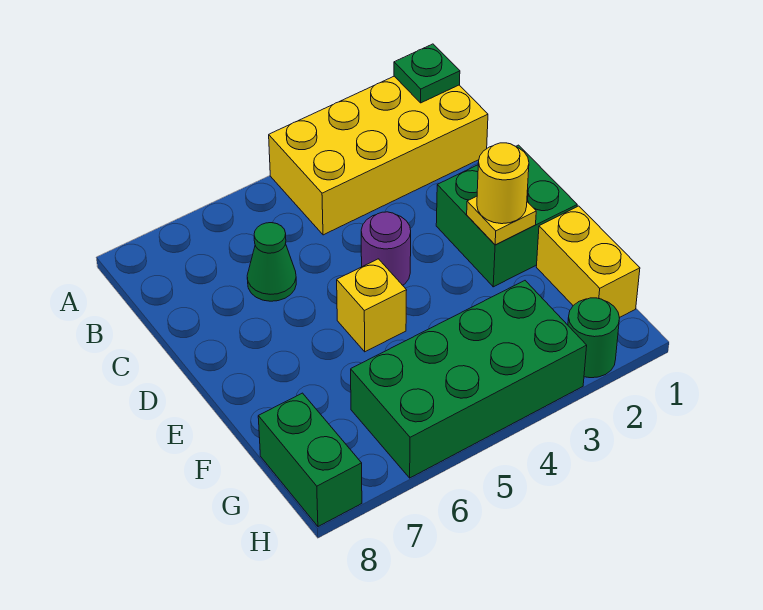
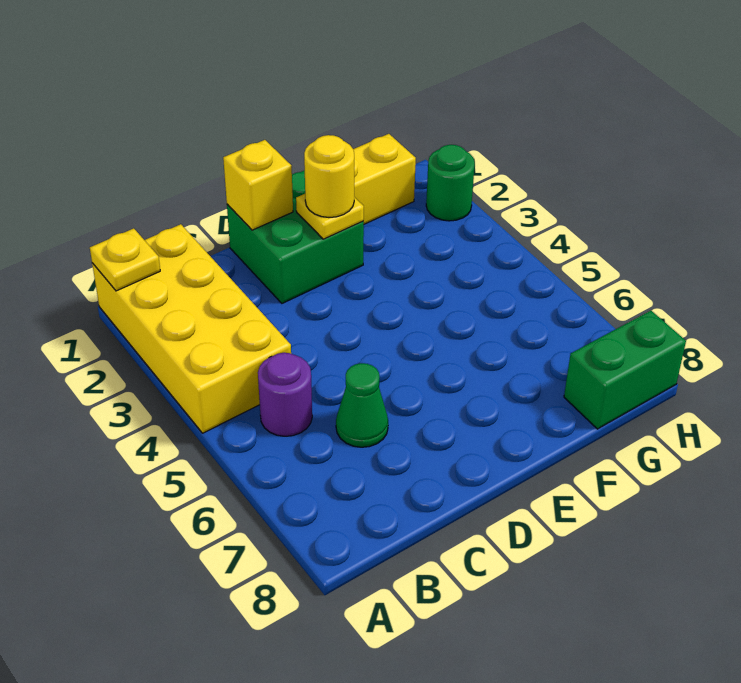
green 1x1 plate [394,44,460,103] -> yellow 1x1 plate [90,228,160,291]
purple 1x1 round brick [361,212,411,285] -> purple 1x1 round brick moved to [258,353,312,436]
yellow 1x1 brick [337,259,407,352] -> yellow 1x1 brick moved to [223,140,293,230]
green 2x4 brick [351,281,587,478] -> none

